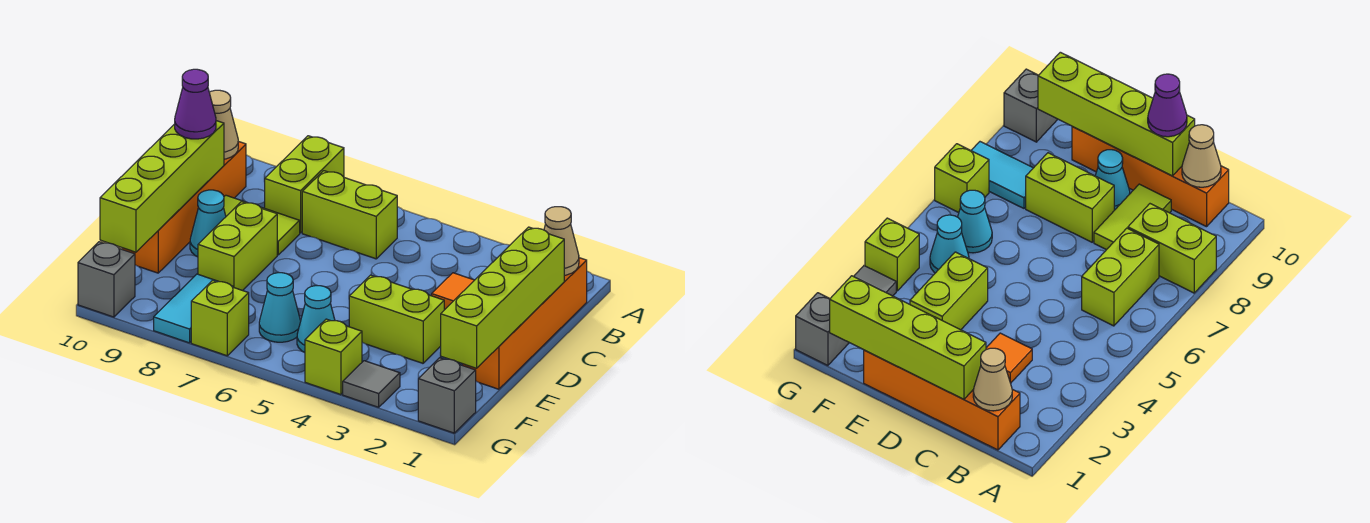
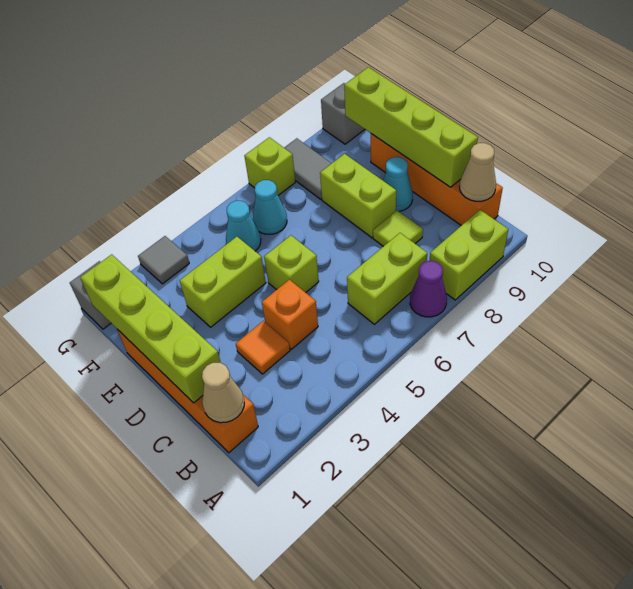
lime 1x2 brick [265,136,344,233] -> lime 1x2 brick turned to [429,210,508,300]
none -> orange 1x1 brick [262,279,318,349]
lime 1x2 tile [224,195,300,255] -> lime 1x1 tile [373,211,423,246]
purple 1x1 cone [175,69,216,139] -> purple 1x1 cone moved to [410,261,447,317]
cyan 1x2 tile [154,274,233,343] -> grey 1x2 tile [284,138,332,199]
lime 1x1 brick [305,319,362,395] -> lime 1x1 brick moved to [264,235,319,292]

